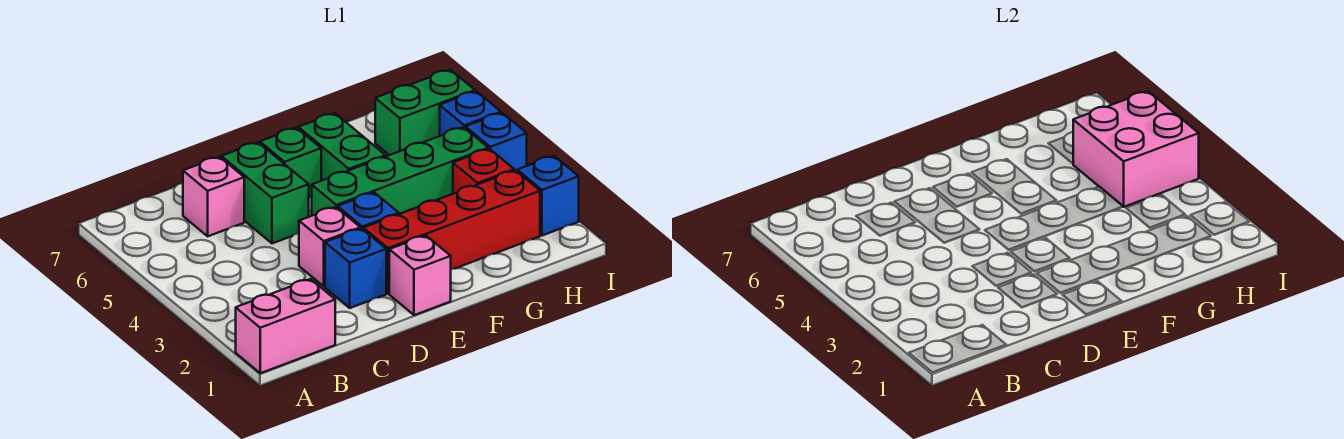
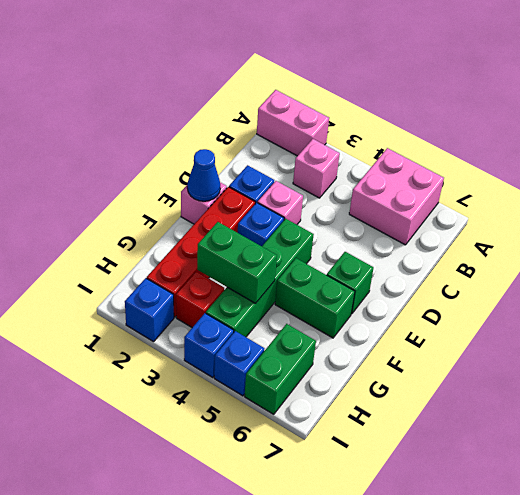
pink 1x2 brick [236,279,335,373] -> pink 1x2 brick turned to [257,90,329,156]
pink 1x1 brick [183,157,244,236] -> pink 1x1 brick moved to [293,139,340,198]
green 1x2 brick [221,142,309,243] -> green 1x2 brick moved to [197,222,277,304]
none -> blue 1x1 cone [187,149,220,201]
pink 2x2 brick [1073,91,1199,207] -> pink 2x2 brick moved to [349,148,444,245]

